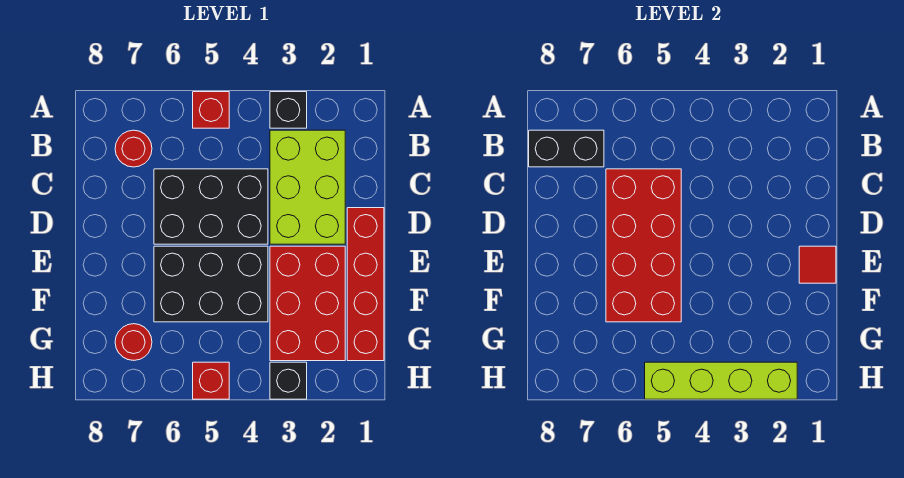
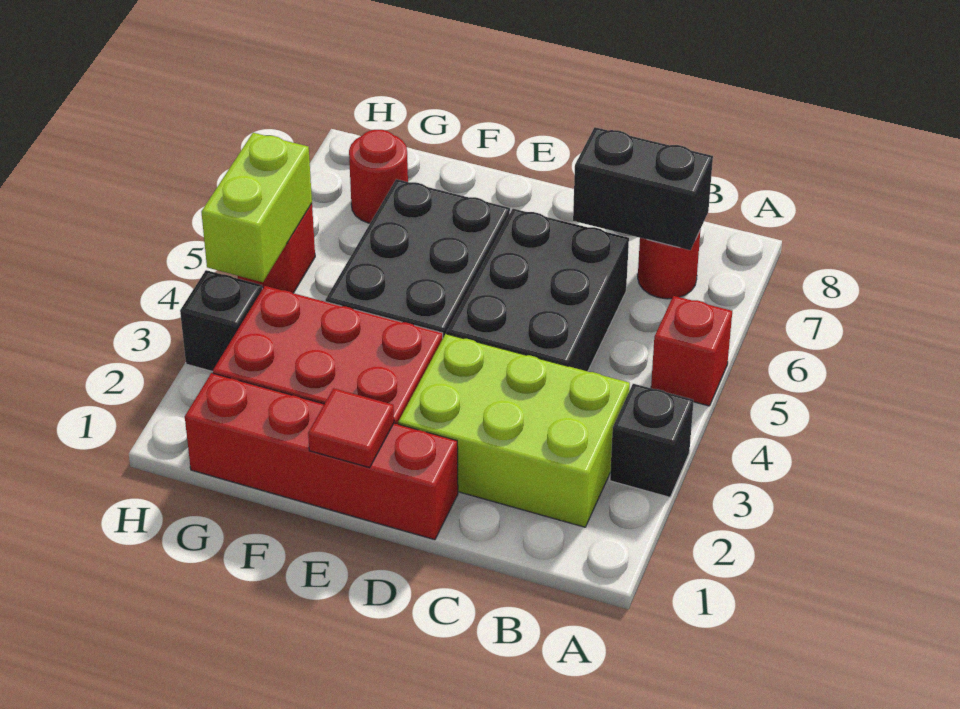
black 1x2 brick [529,130,604,167] -> black 1x2 brick turned to [573,127,713,250]
red 2x4 brick [606,169,681,322] -> none
lime 1x4 brick [645,362,797,399] -> lime 1x2 brick [201,133,312,282]

